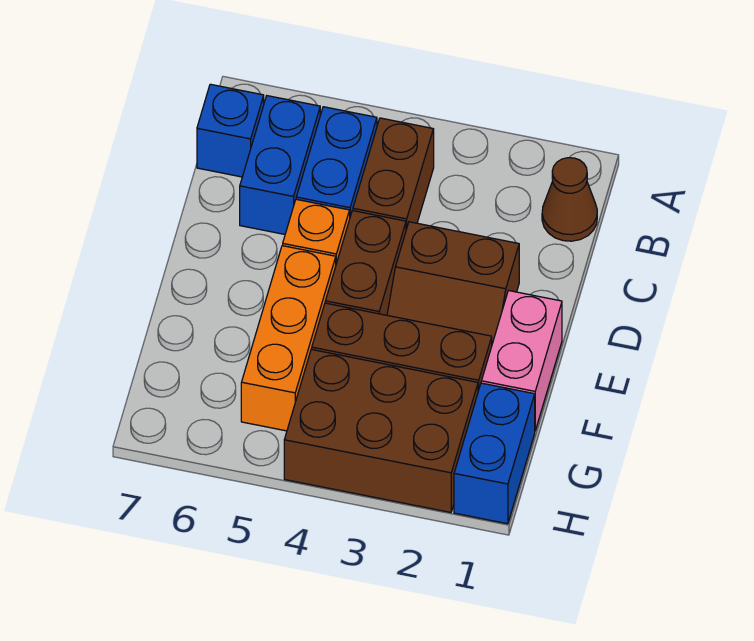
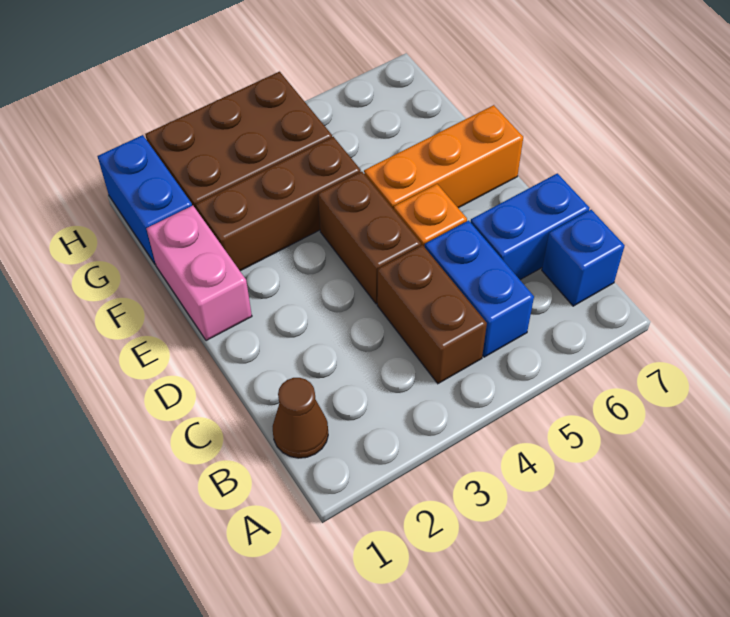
blue 1x2 brick [240,96,320,234] -> blue 1x2 brick turned to [471,173,590,280]
brown 2x2 slope [387,222,519,344] -> none
orange 1x3 brick [241,246,336,431] -> orange 1x3 brick turned to [364,105,523,210]

